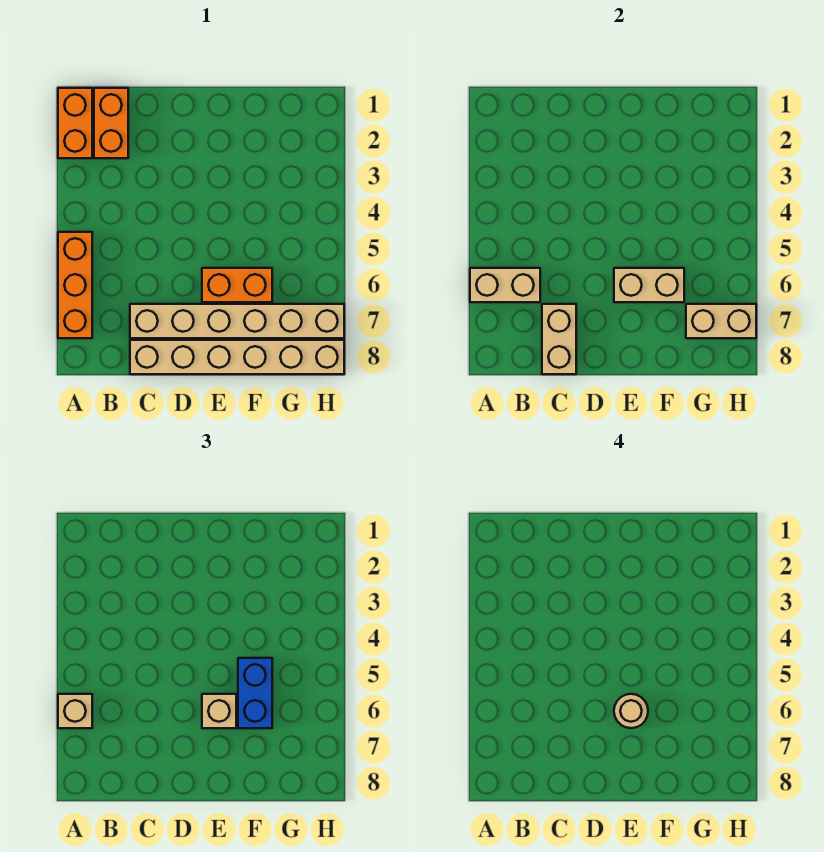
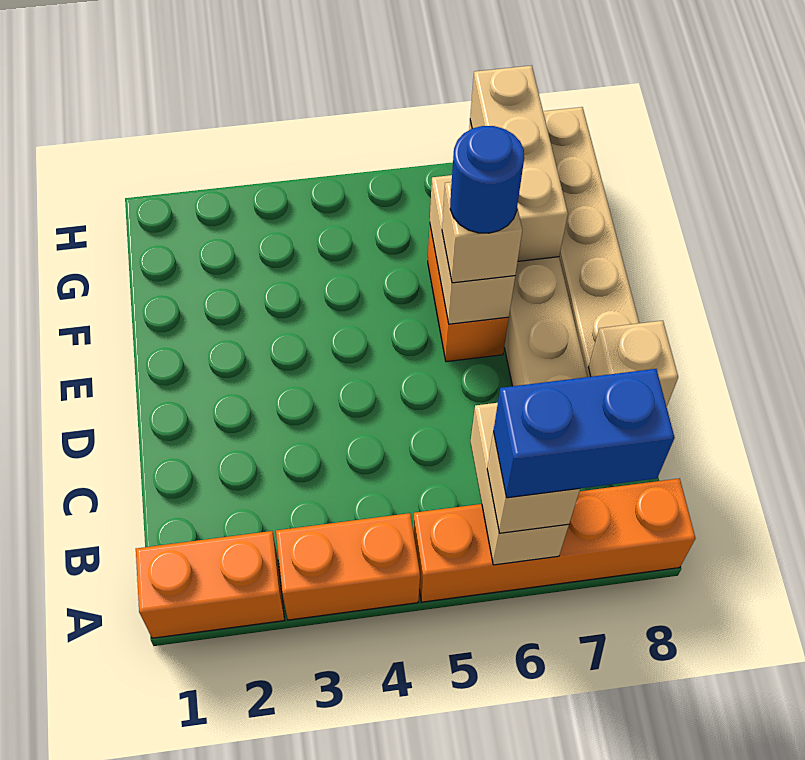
orange 1x3 brick [58,232,92,338] -> orange 1x4 brick [413,478,696,602]
orange 1x2 brick [94,88,128,158] -> orange 1x2 brick moved to [276,513,420,620]
tan 1x2 brick [542,304,576,374] -> tan 1x1 brick [588,321,678,407]
tan 1x1 round brick [614,694,648,728] -> blue 1x1 round brick [450,126,524,233]
blue 1x2 brick [238,658,272,728] -> blue 1x2 brick moved to [493,369,675,498]
tan 1x2 brick [686,304,756,338] -> tan 1x3 brick [470,65,568,261]

